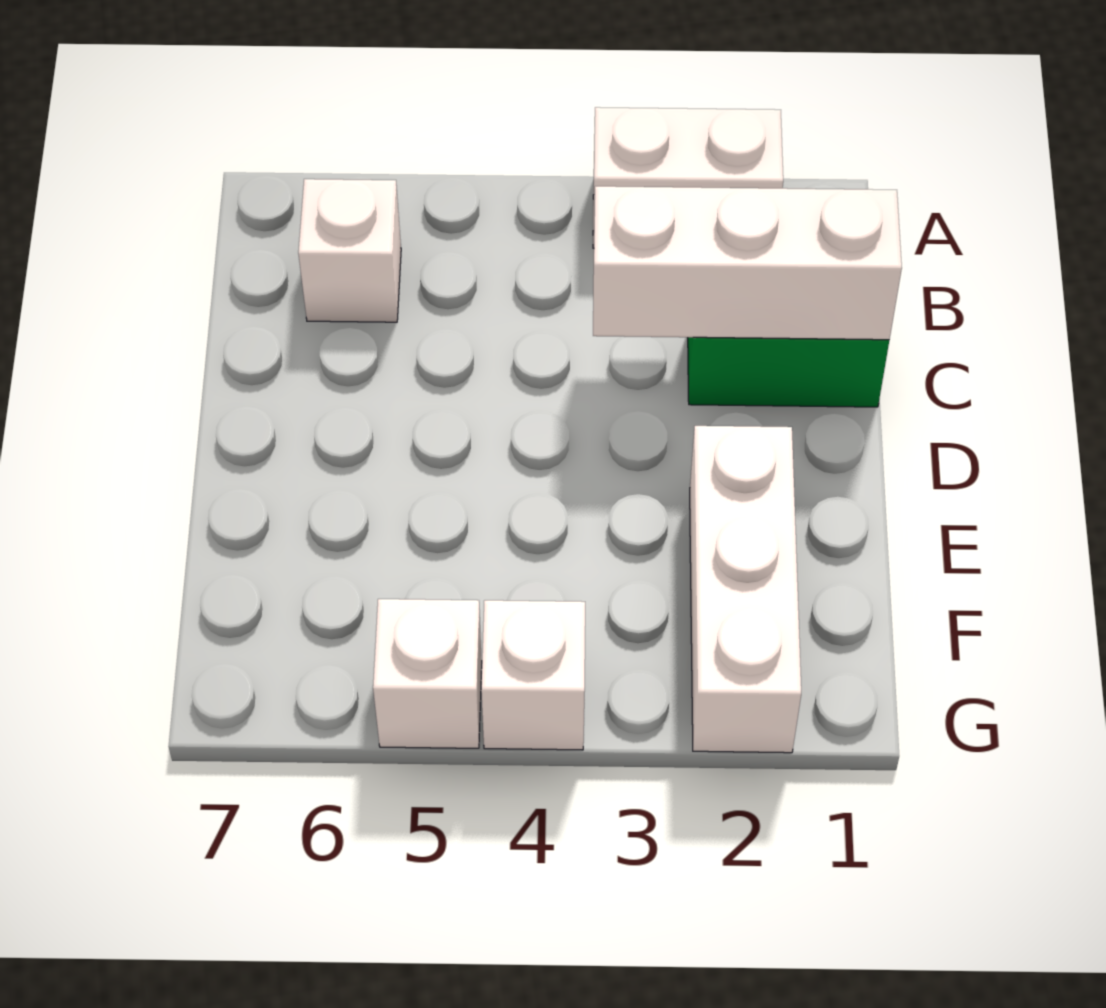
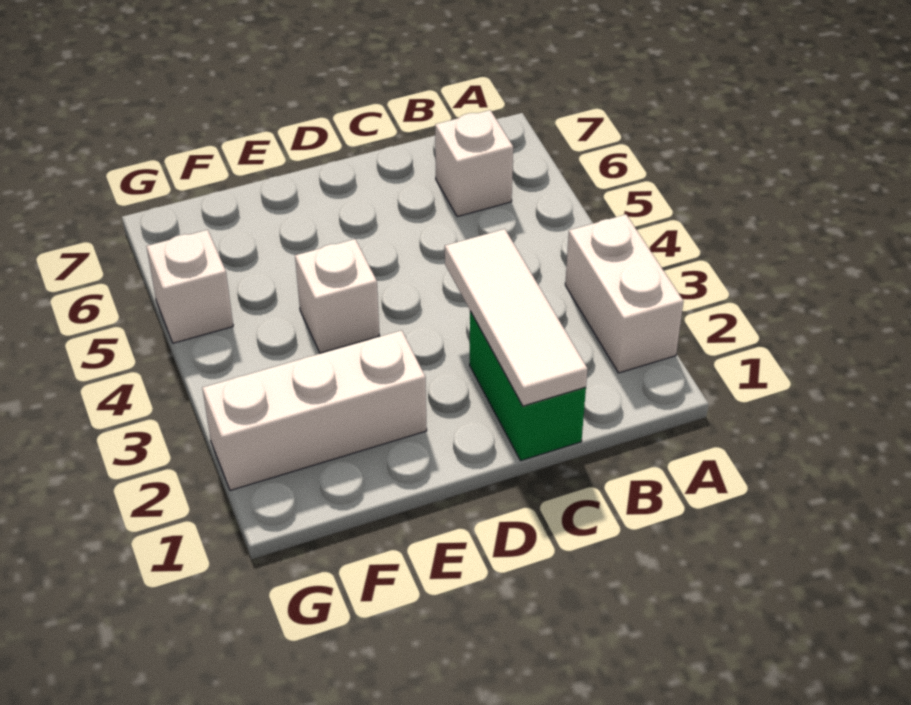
white 1x3 brick [593,186,902,340] -> white 1x3 tile [445,229,588,406]
white 1x1 brick [481,600,585,750] -> white 1x1 brick moved to [295,239,380,353]

